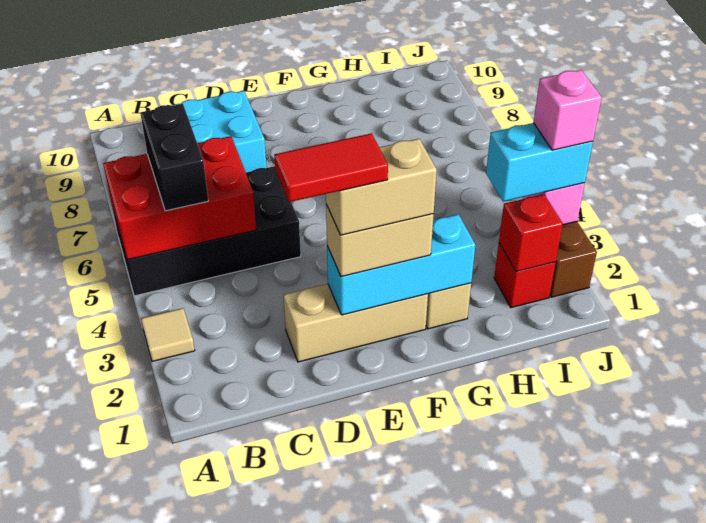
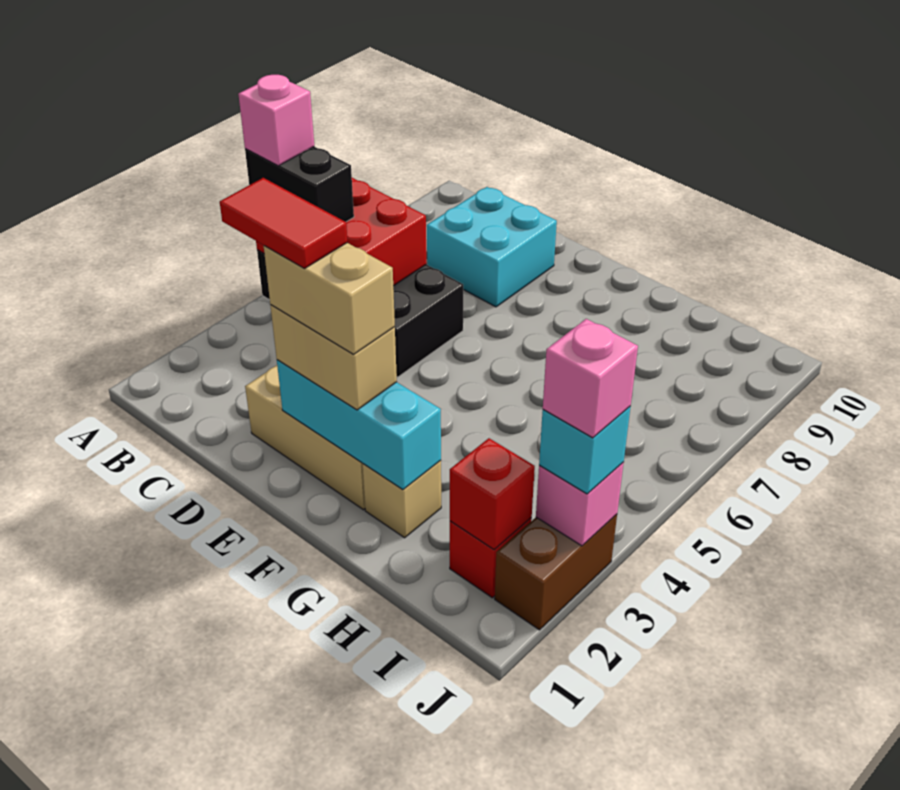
tan 1x1 tile [141,308,195,361] -> none
none -> pink 1x1 brick [238,75,314,166]
black 1x2 brick [140,104,208,211] -> black 1x2 brick turned to [245,147,354,222]
cyan 1x2 brick [486,123,593,202] -> cyan 1x1 brick [539,407,630,494]

